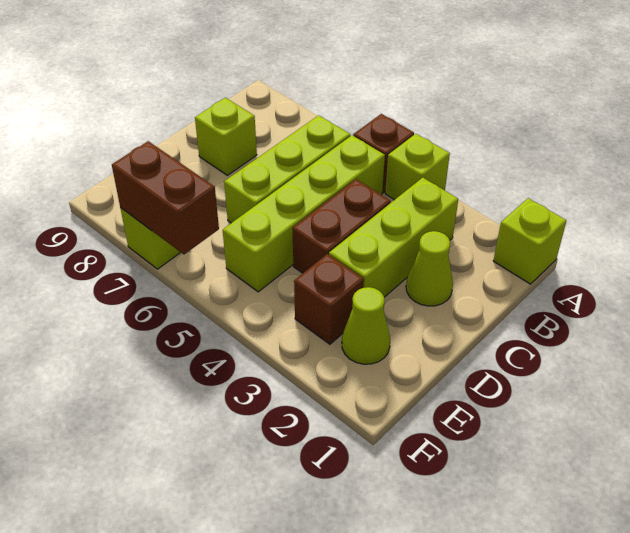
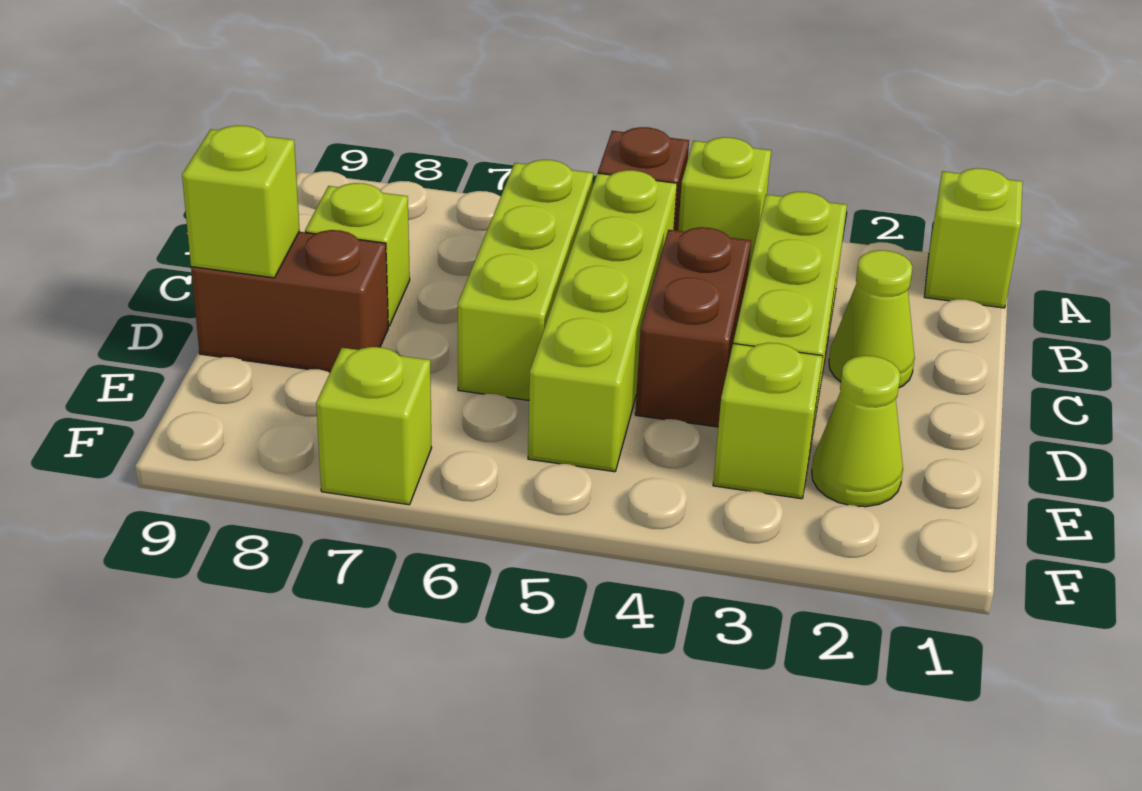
none -> lime 1x1 brick [182,125,300,278]
brown 1x1 brick [294,254,364,344] -> lime 1x1 brick [713,343,823,499]
brown 1x2 brick [112,141,219,254] -> brown 1x2 brick moved to [191,230,388,372]

